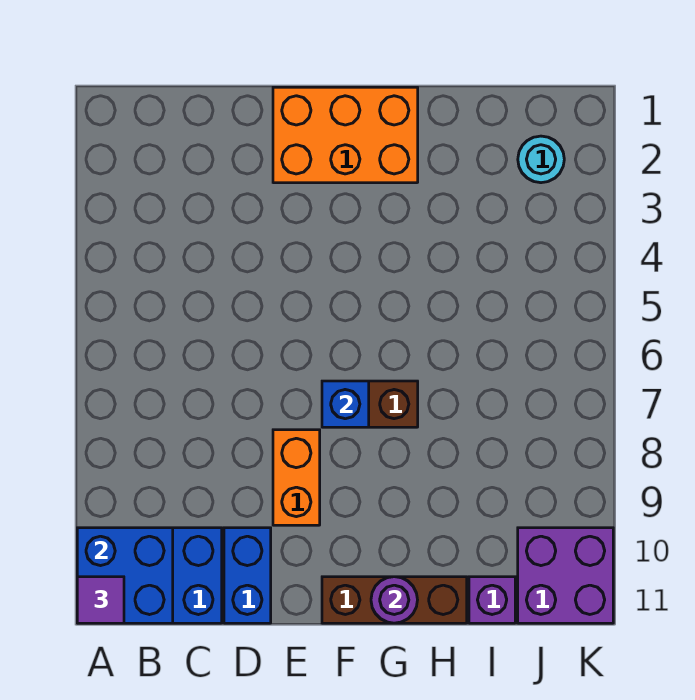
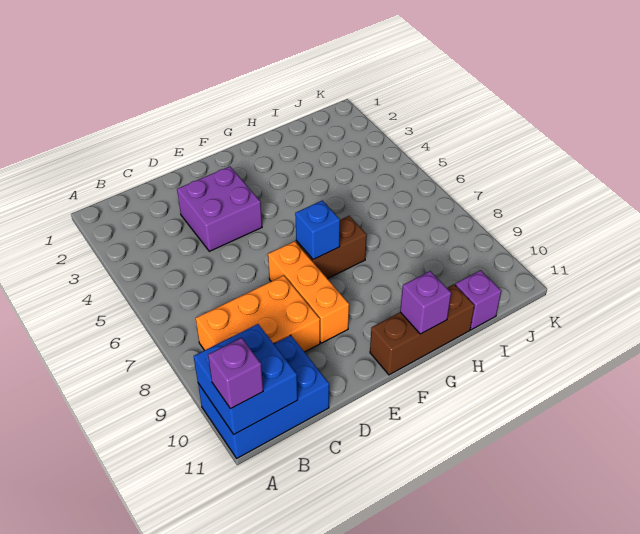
purple 1x1 tile [77,577,124,623] -> purple 1x1 brick [208,338,263,409]
blue 1x2 brick [224,528,271,623] -> none
orange 2x3 brick [273,87,418,183] -> orange 2x3 brick moved to [196,276,320,352]
orange 1x2 brick [273,430,320,525] -> orange 1x3 brick [268,241,349,343]
purple 1x1 round brick [371,577,417,623] -> purple 1x1 brick [400,271,451,334]
cyan 1x1 round brick [518,136,564,183] -> none
purple 2x2 brick [518,528,613,623] -> purple 2x2 brick moved to [177,166,262,251]

